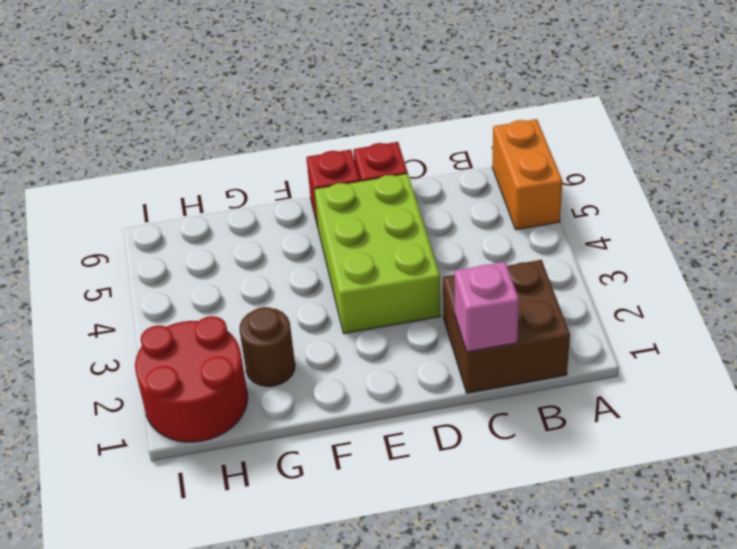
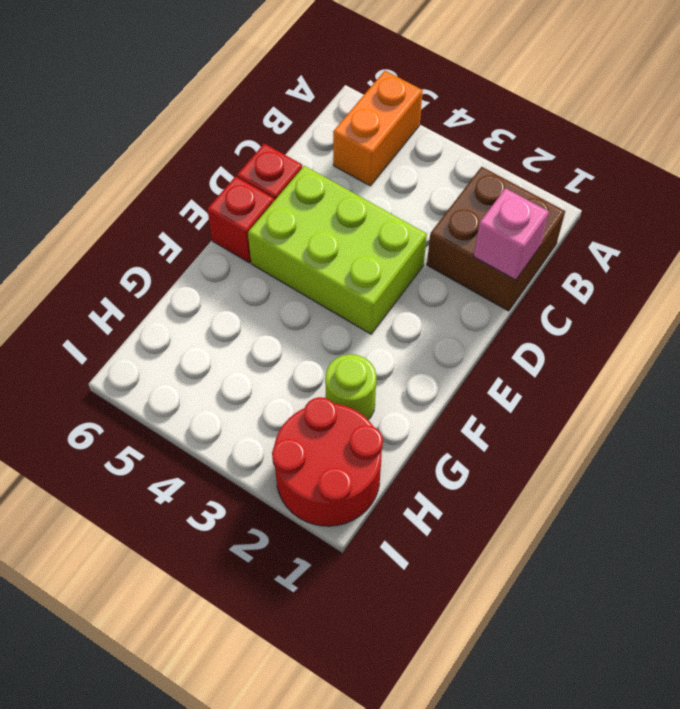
orange 1x2 brick [492,119,562,230] -> orange 1x2 brick turned to [333,71,423,186]
brown 1x1 round brick [240,307,295,386] -> lime 1x1 round brick [325,354,377,420]

